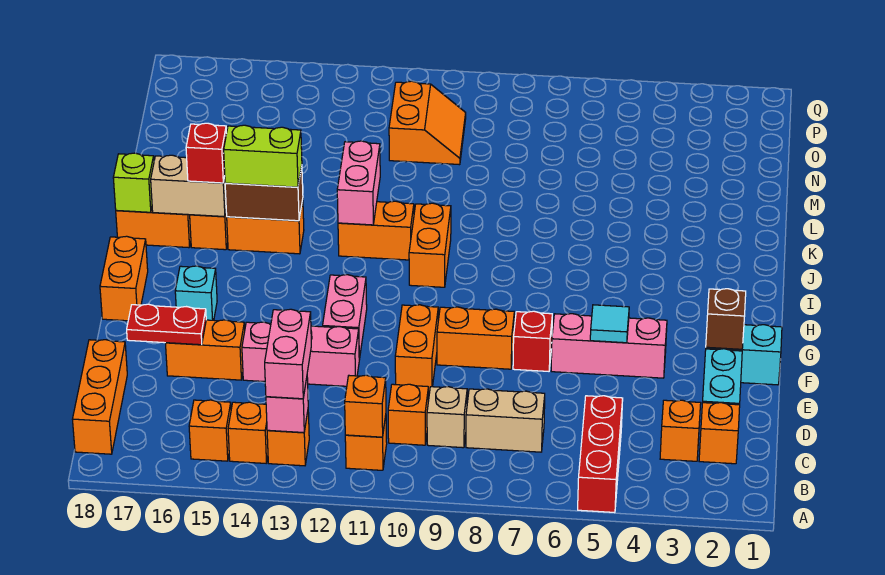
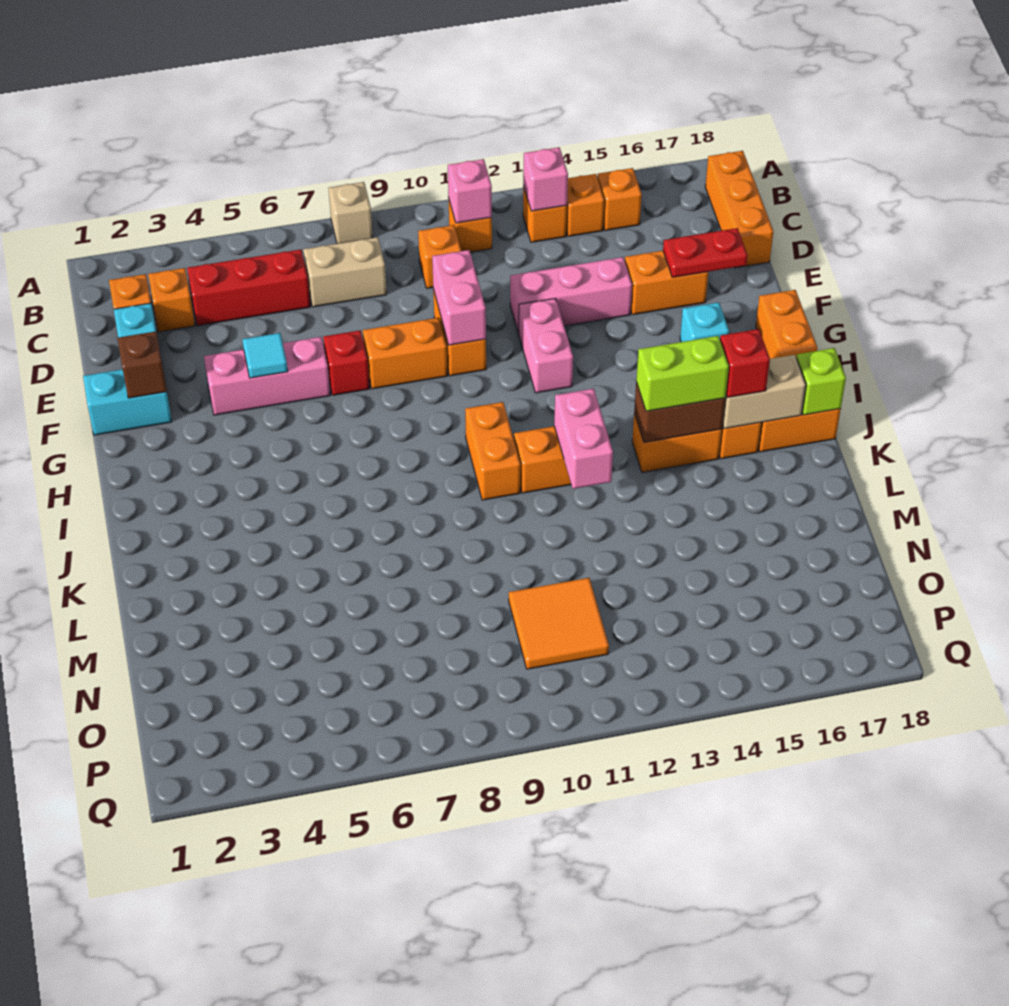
red 1x3 brick [578,396,623,512] -> red 1x3 brick turned to [187,250,310,326]
orange 1x1 brick [345,375,386,437] -> pink 1x1 brick [448,159,492,223]
pink 1x2 brick [265,309,311,399] -> pink 1x2 brick moved to [432,250,486,345]
tan 1x1 brick [427,387,467,448] -> tan 1x1 brick moved to [329,182,373,244]
orange 2x2 slope [389,81,466,165] -> orange 2x2 tile [509,578,609,669]

